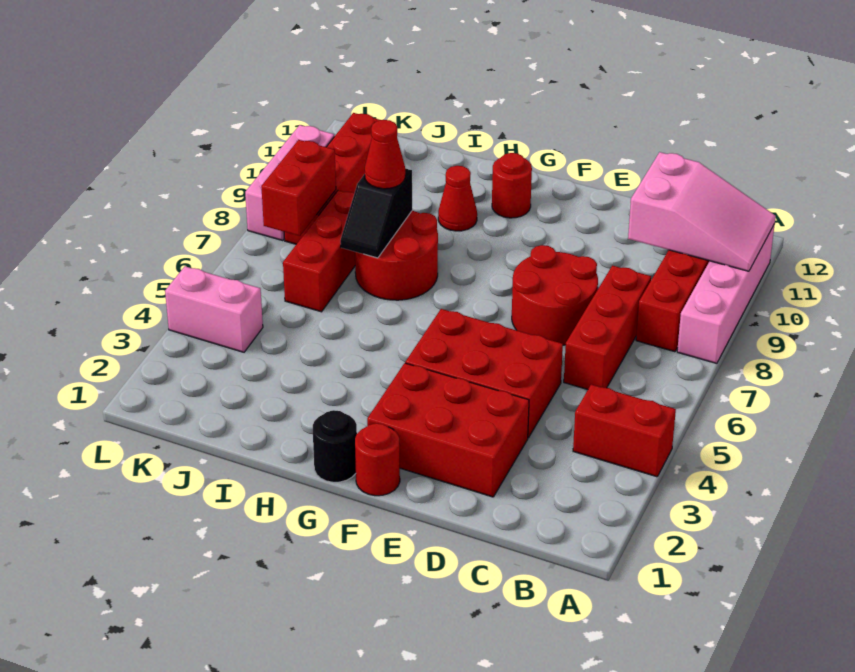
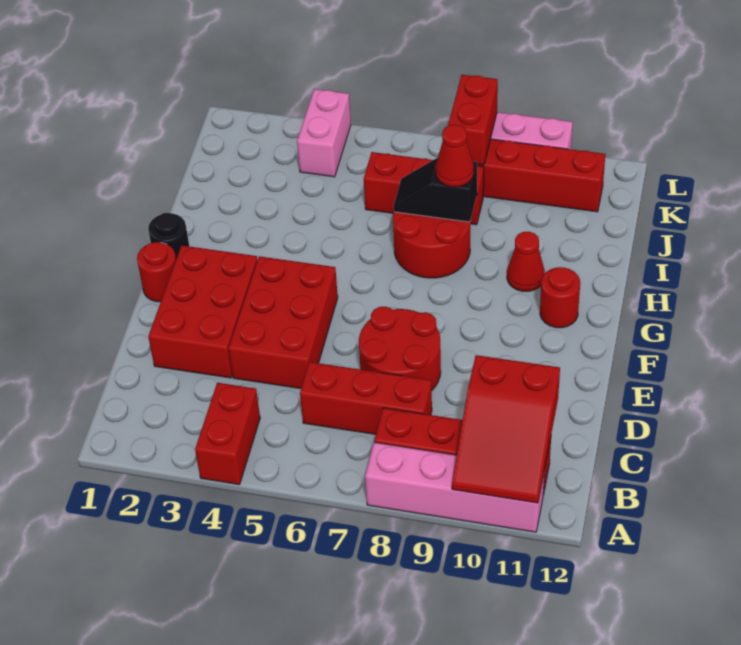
pink 2x3 slope [628,152,776,271] -> red 2x3 slope [452,355,560,503]
red 1x2 brick [261,140,336,236] -> red 1x2 brick turned to [448,75,498,165]

